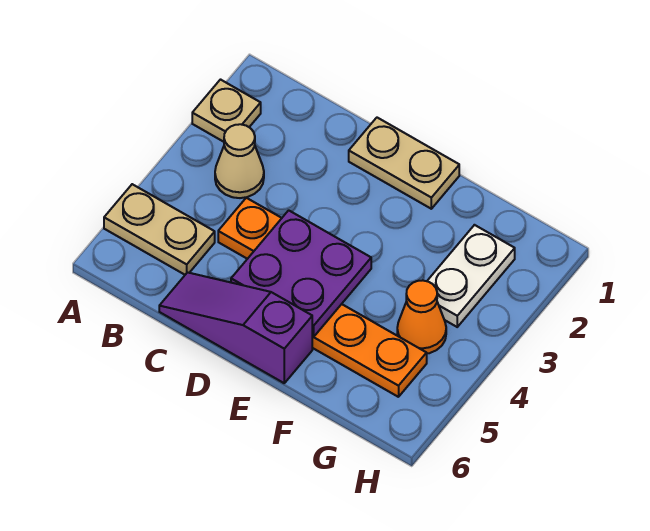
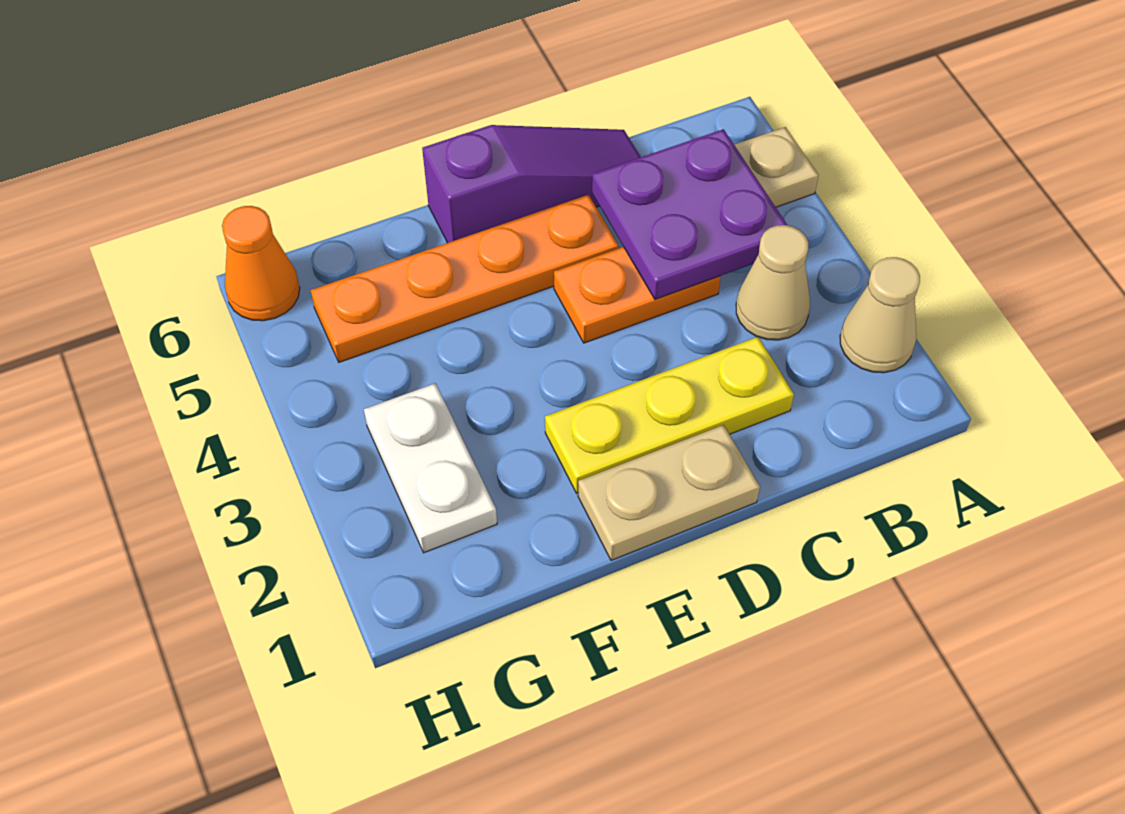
tan 1x1 plate [192,80,261,142] -> tan 1x1 cone [840,257,920,373]
none -> yellow 1x3 plate [545,337,794,493]
purple 2x2 plate [231,210,371,337] -> purple 2x2 plate moved to [592,129,787,299]
orange 1x1 cone [397,281,446,354] -> orange 1x1 cone moved to [222,206,300,321]

